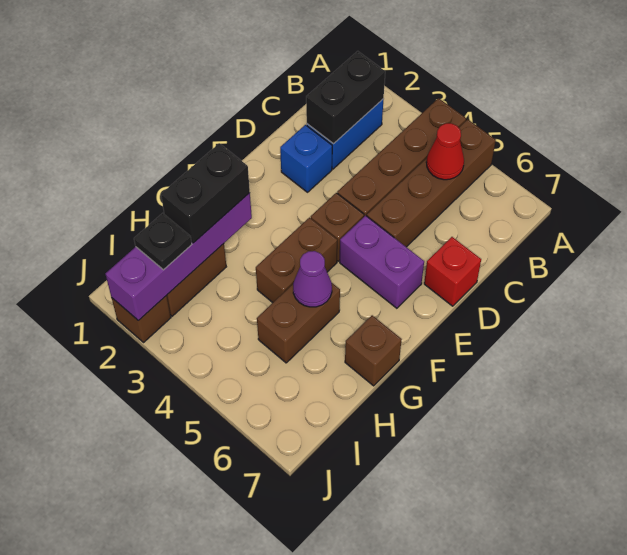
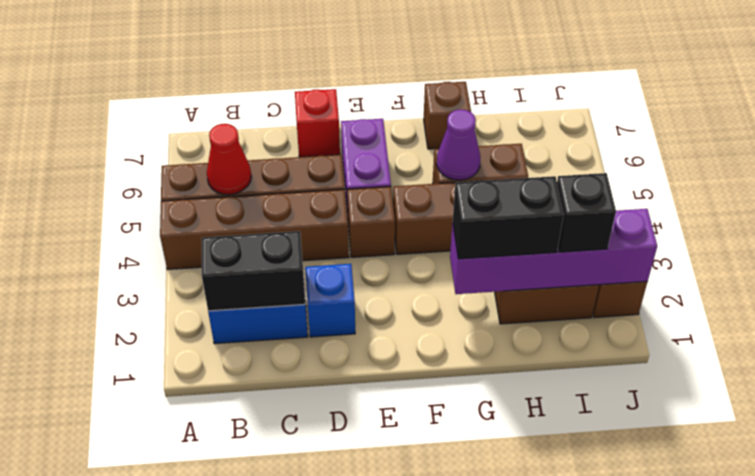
black 1x1 plate [134,213,192,270] -> black 1x1 brick [557,173,616,252]

